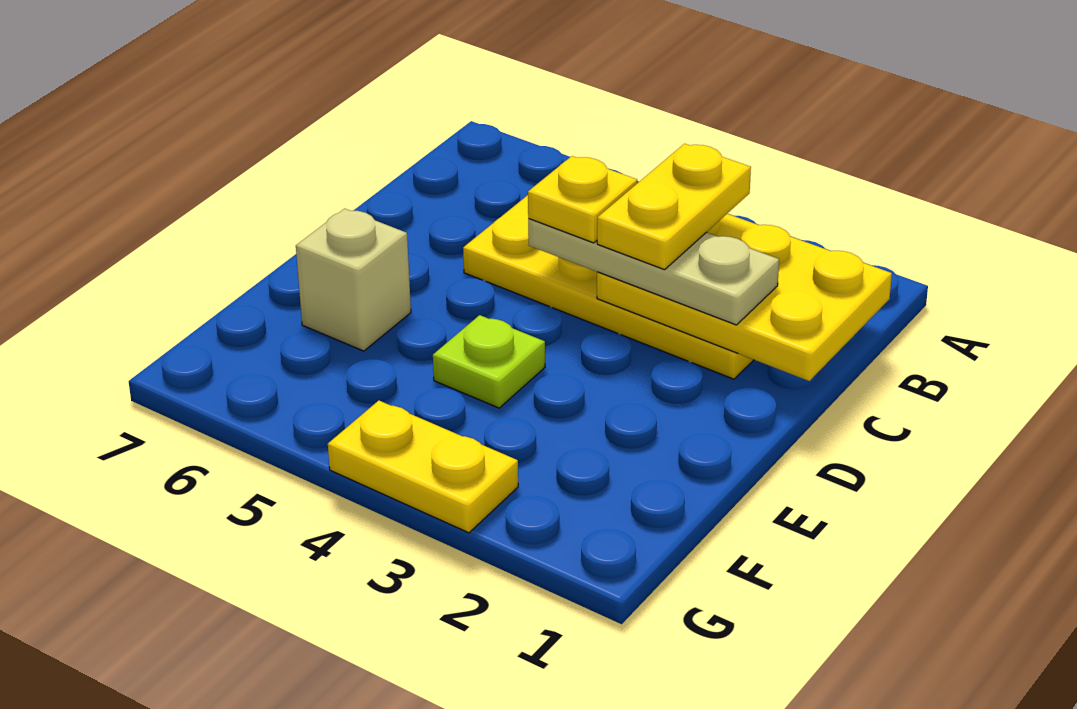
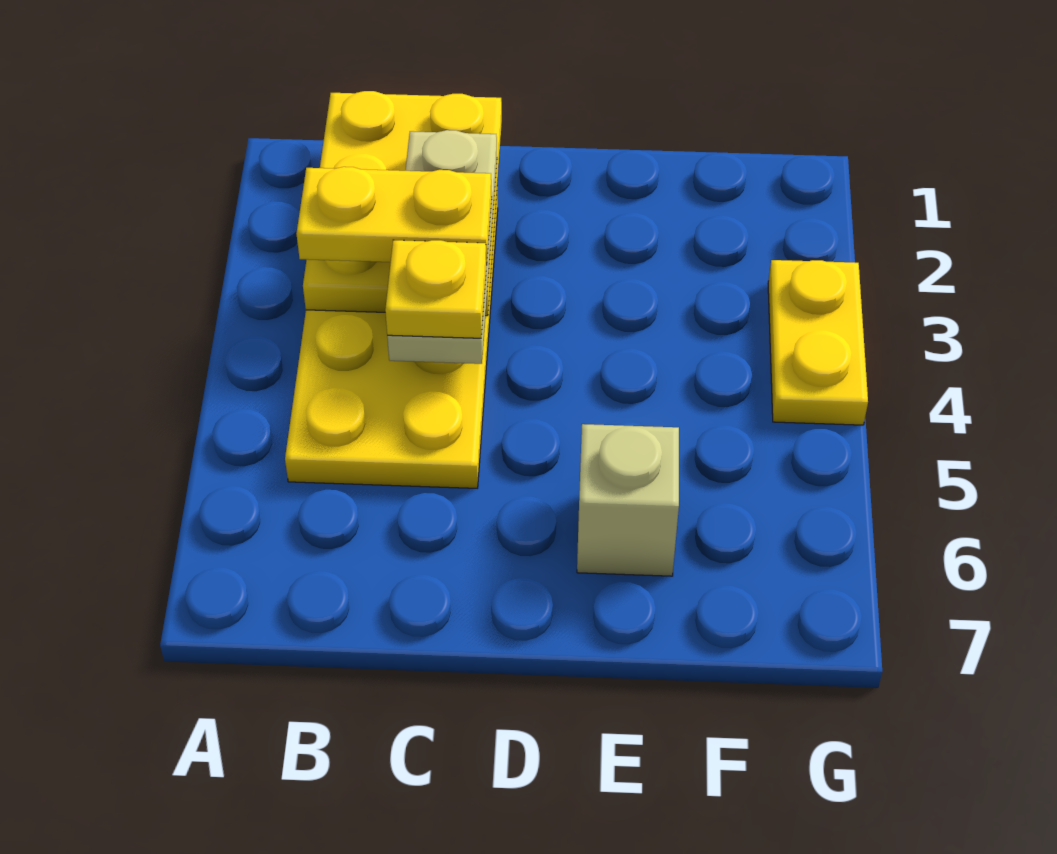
lime 1x1 plate [433,315,545,408] -> none

